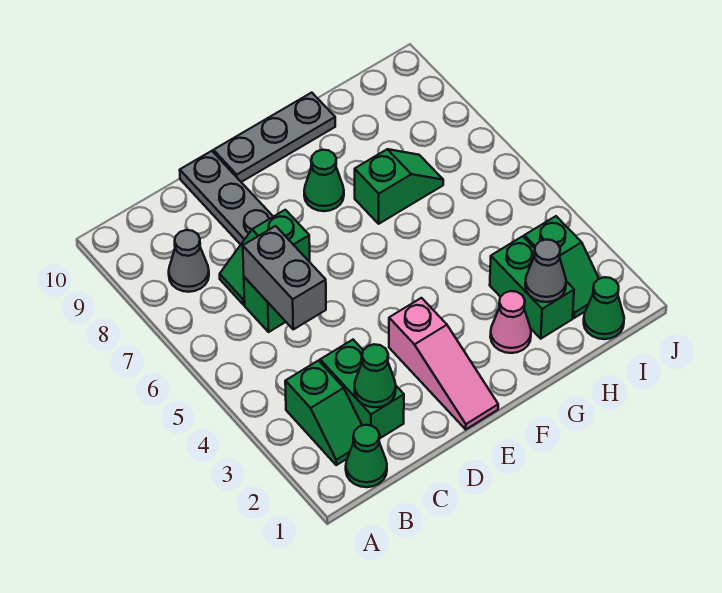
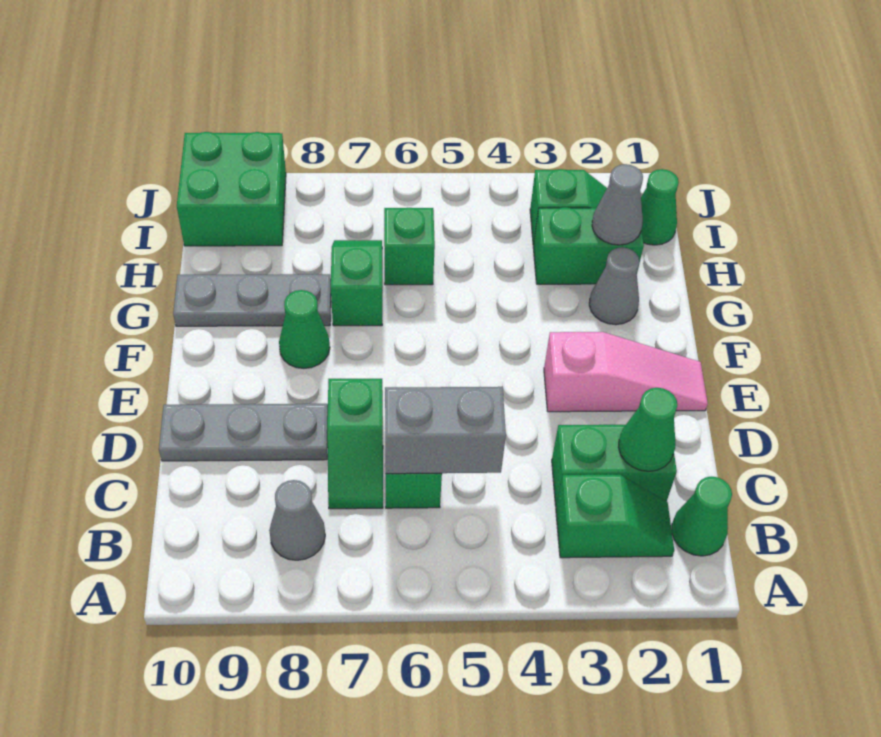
grey 1x3 plate [213,93,335,182] -> grey 1x3 plate turned to [173,274,331,326]
pink 1x1 cone [490,291,531,353] -> grey 1x1 cone [589,247,639,325]
none -> green 1x1 brick [384,208,435,285]
none -> green 2x2 brick [177,132,286,246]

